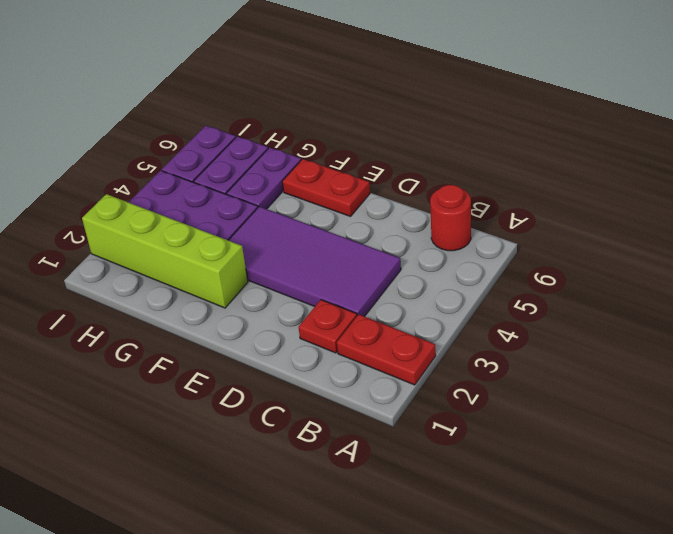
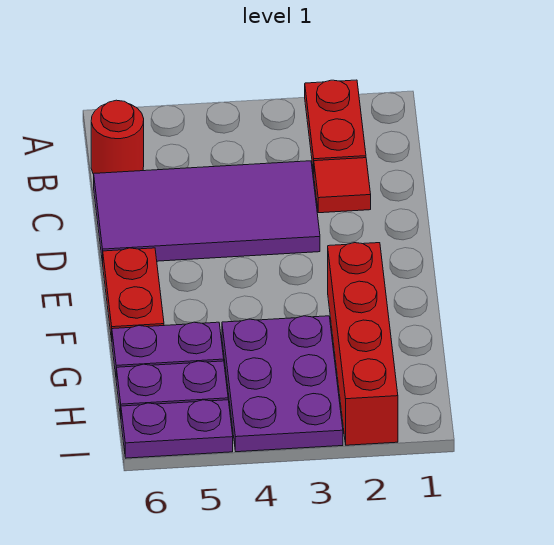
red 1x1 plate [299,300,357,353] -> red 1x1 tile [314,158,371,213]
purple 2x4 tile [228,207,401,317] -> purple 2x4 tile turned to [94,161,320,264]
lime 1x4 brick [82,194,248,308] -> red 1x4 brick [328,243,398,445]

